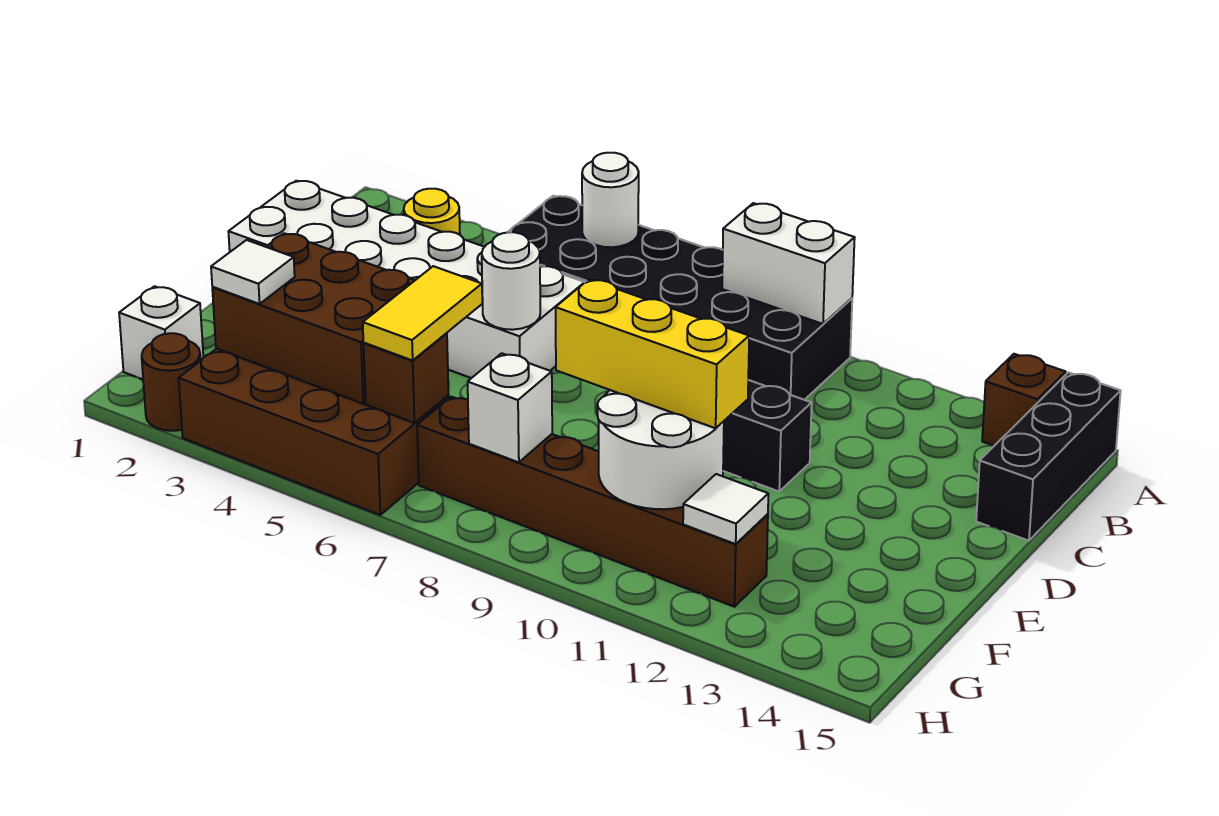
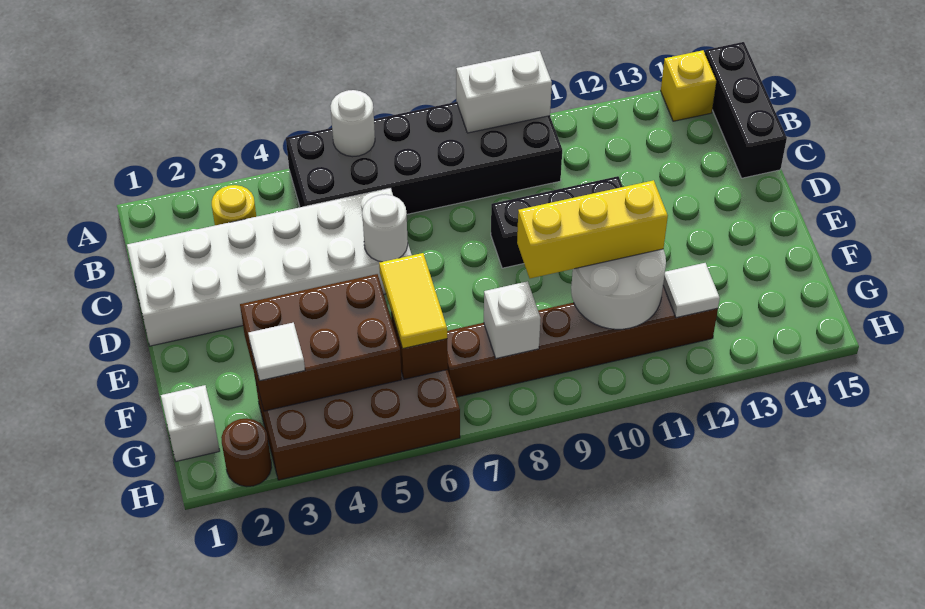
brown 1x1 brick [982,354,1066,446] -> yellow 1x1 brick [661,50,716,121]

